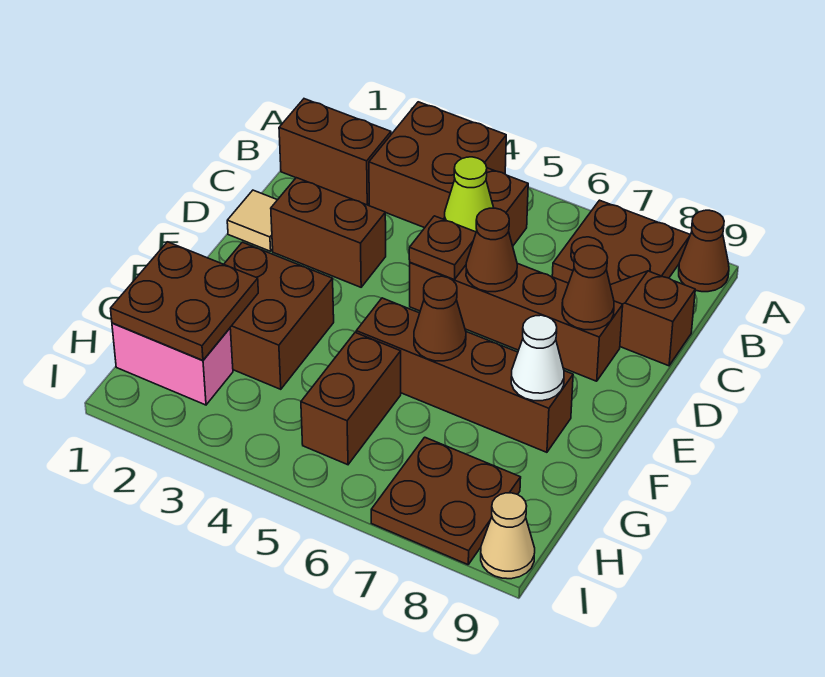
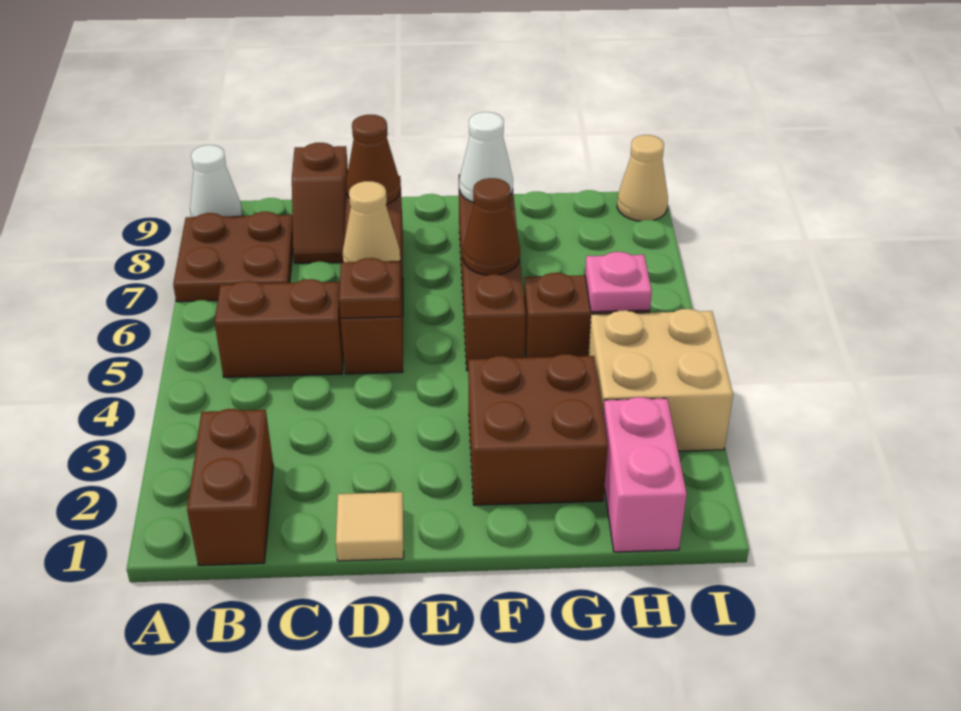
brown 2x2 brick [369,102,506,228] -> none
brown 1x1 cone [679,210,729,292] -> white 1x1 cone [190,145,242,217]
lime 1x1 cone [445,157,494,232] -> none
brown 1x2 brick [271,178,386,287] -> none
brown 1x1 cone [466,208,517,292] -> tan 1x1 cone [343,181,400,262]
brown 2x2 plate [111,242,258,361] -> none
none -> tan 2x2 brick [588,309,733,451]
none -> pink 1x1 plate [585,252,652,312]
brown 2x2 plate [371,437,521,565] -> none

